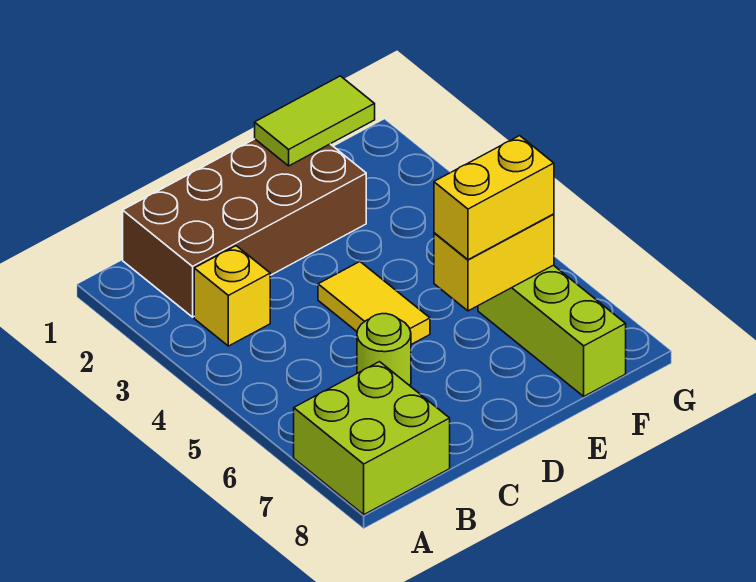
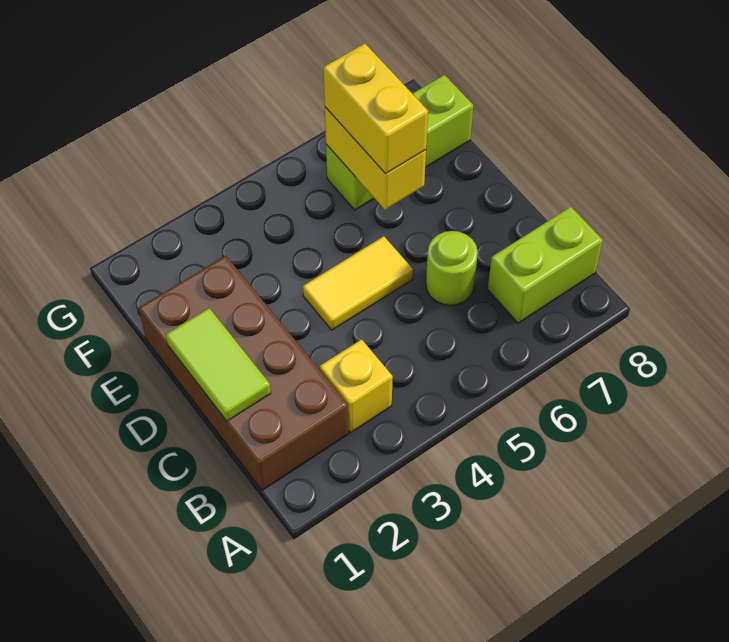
lime 2x2 brick [294,362,450,515] -> lime 1x2 brick [488,207,603,323]
lime 1x2 tile [255,76,375,166] -> lime 1x2 tile moved to [166,308,271,421]

